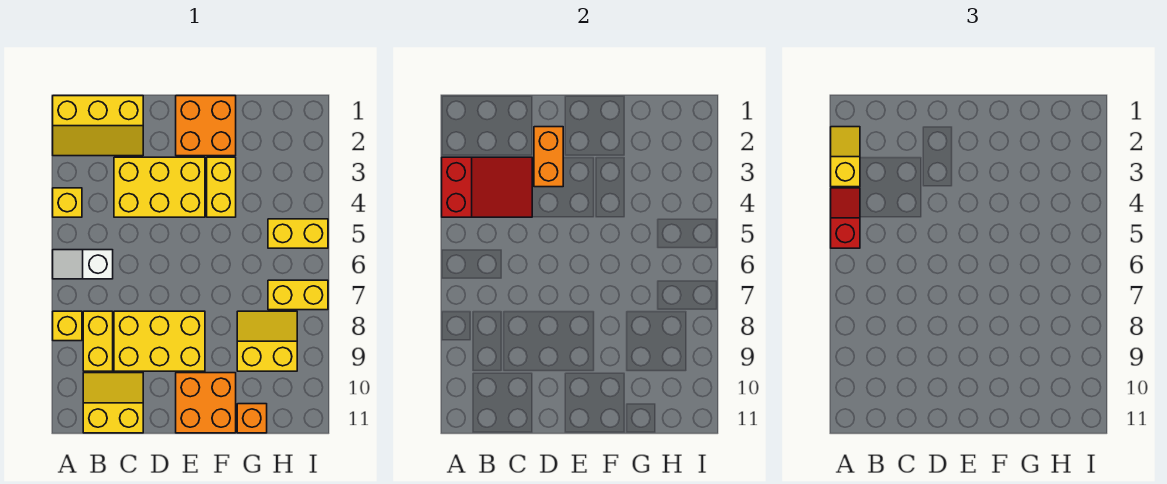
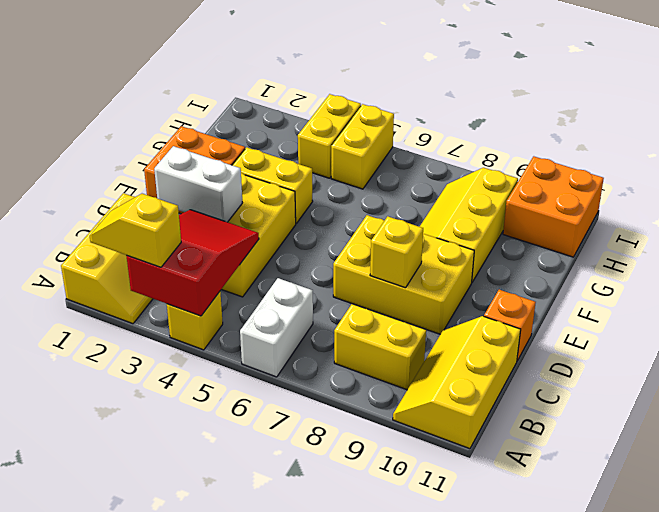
red 1x2 slope [831,188,860,248] -> none
white 1x2 slope [53,250,113,279] -> white 1x2 brick [240,278,313,377]
yellow 1x1 brick [53,311,82,341] -> yellow 1x1 brick moved to [370,216,423,288]
yellow 2x2 slope [83,373,143,433] -> yellow 2x3 slope [393,316,521,449]
yellow 2x3 brick [114,311,205,371] -> yellow 2x3 brick turned to [333,215,474,334]
orange 1x2 brick [534,127,563,187] -> white 1x2 brick [154,146,242,222]
orange 2x2 brick [176,373,236,433] -> orange 2x2 brick moved to [503,156,604,257]
yellow 2x2 slope [237,311,297,371] -> yellow 2x3 slope [420,168,518,282]
orange 1x1 brick [237,404,267,433] -> orange 1x1 brick moved to [484,290,536,361]
yellow 1x2 brick [268,280,328,310] -> yellow 1x2 brick moved to [298,94,361,178]

